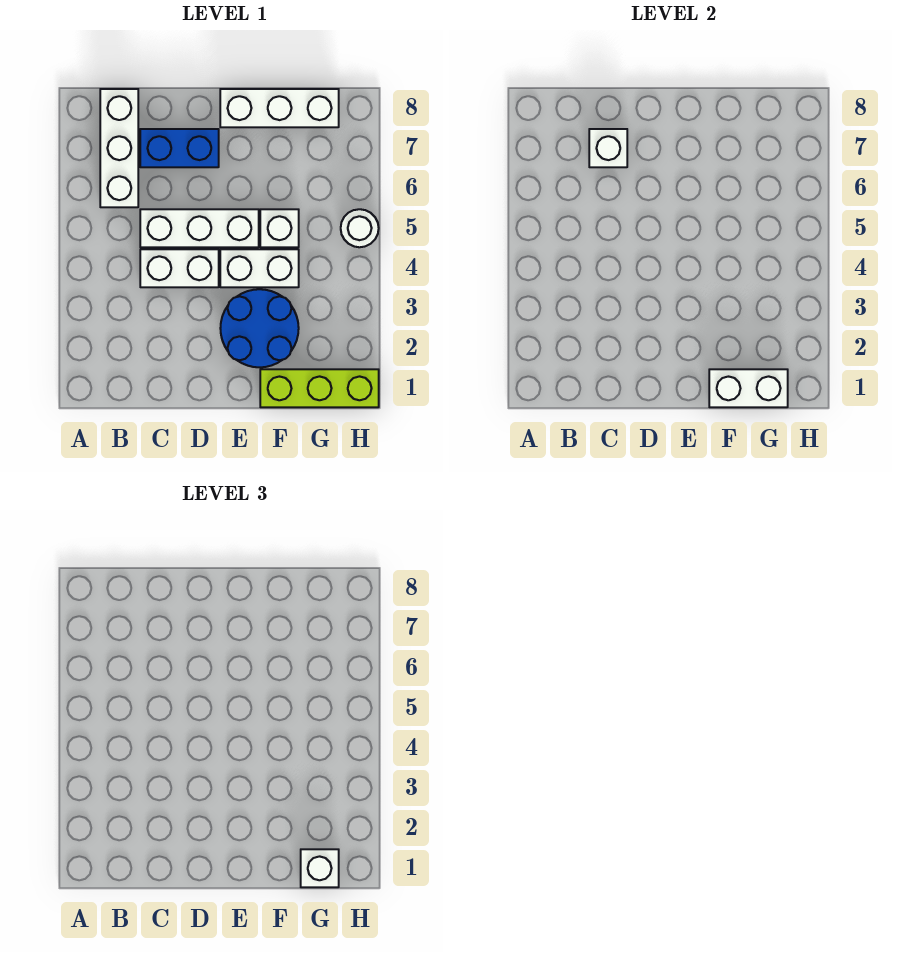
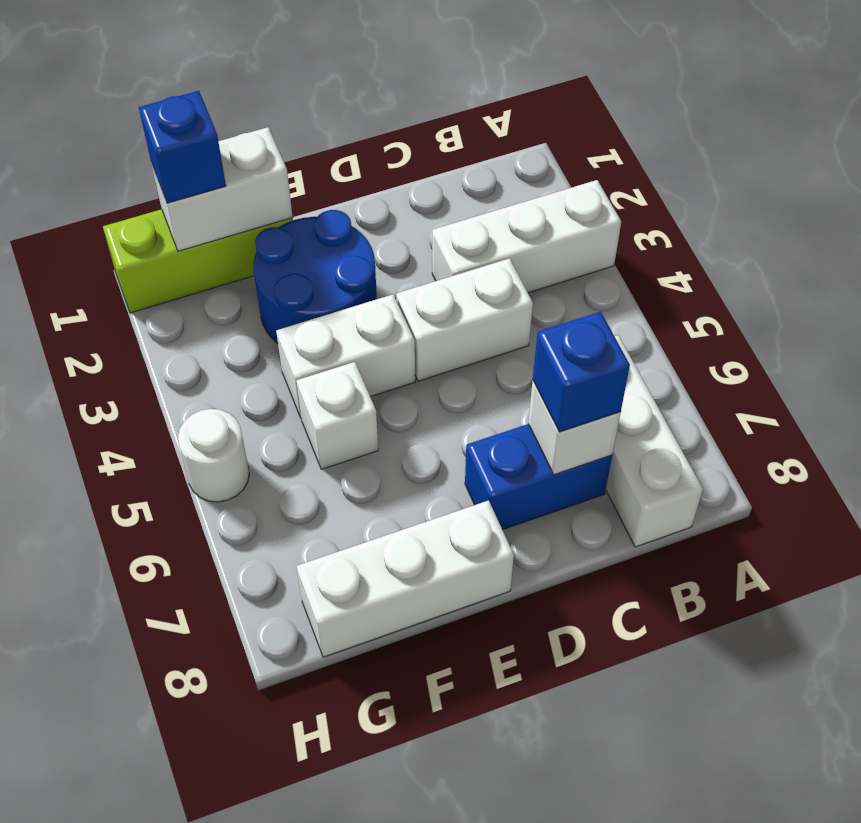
white 1x3 brick [140,209,259,247] -> white 1x3 brick moved to [432,180,621,293]
none -> blue 1x1 brick [533,312,630,432]
white 1x1 brick [301,849,339,887] -> blue 1x1 brick [139,91,226,203]

